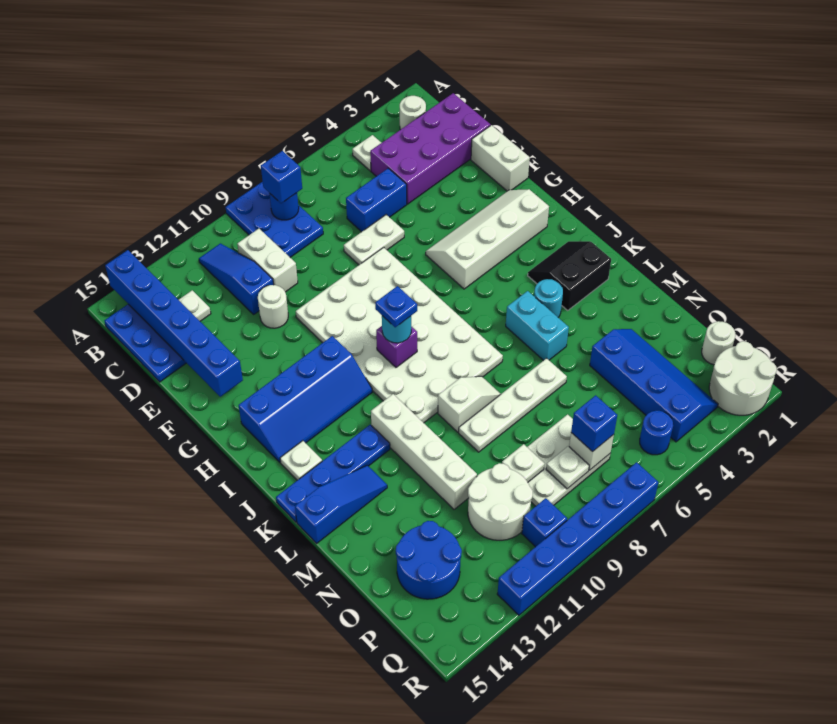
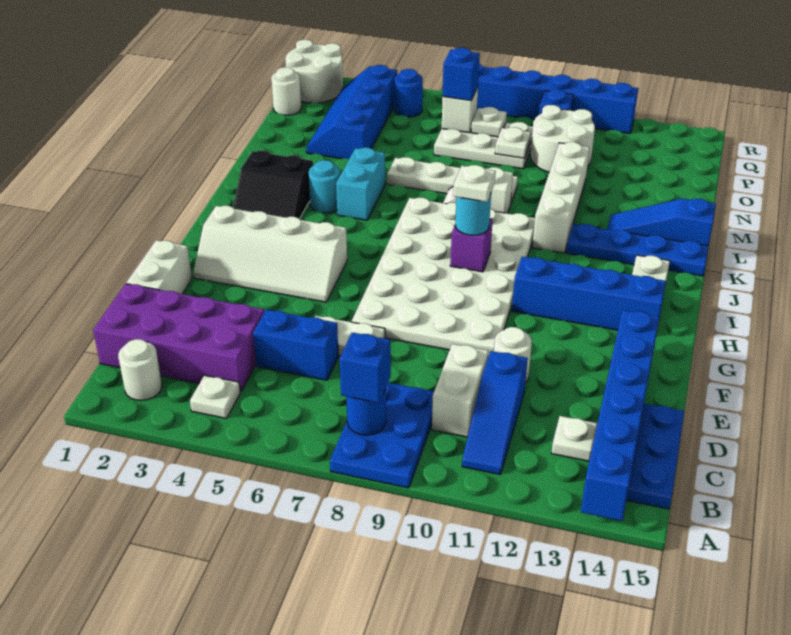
blue 1x1 plate [375,286,417,327] -> white 1x1 plate [453,165,496,202]
blue 2x2 round brick [396,521,462,599] -> none

